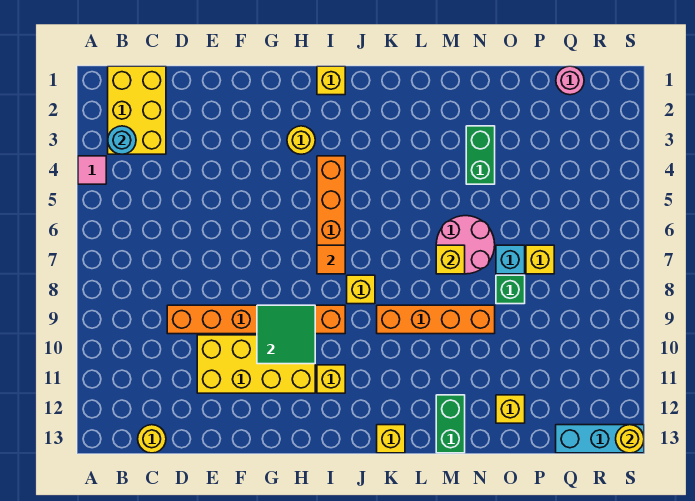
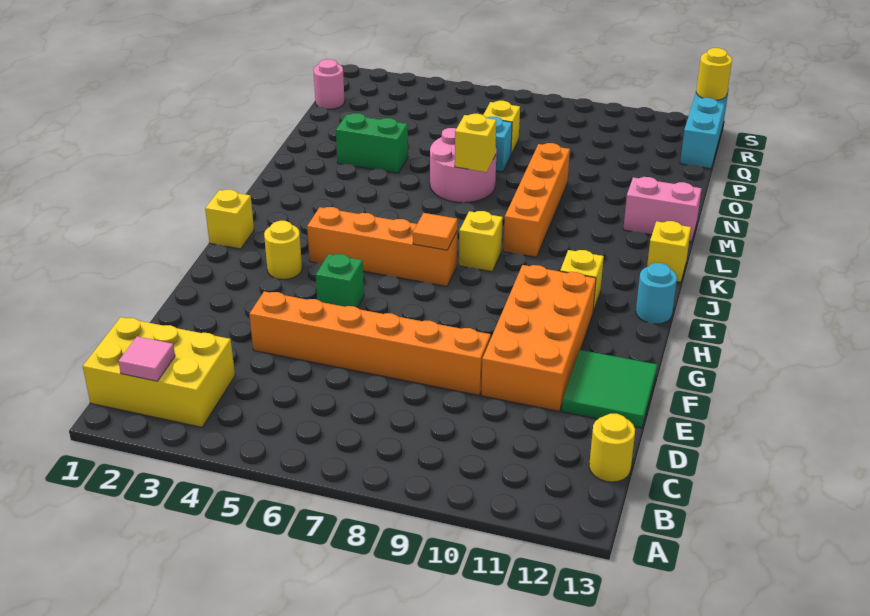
pink 1x1 tile [78,156,106,184] -> pink 1x1 tile moved to [118,336,175,381]
cyan 1x1 round brick [108,126,136,154] -> cyan 1x1 round brick moved to [636,263,677,324]
orange 1x6 brick [167,305,345,334] -> orange 1x6 brick turned to [249,291,491,395]
yellow 2x4 brick [197,335,315,393] -> orange 2x4 brick [481,265,596,411]
green 2x2 tile [257,305,315,364] -> green 2x2 tile moved to [562,350,657,428]
green 1x2 brick [436,395,465,453] -> pink 1x2 brick [623,177,702,241]
green 1x1 brick [496,275,525,304] -> green 1x1 brick moved to [316,254,364,308]
yellow 1x1 brick [496,395,525,423] -> none

